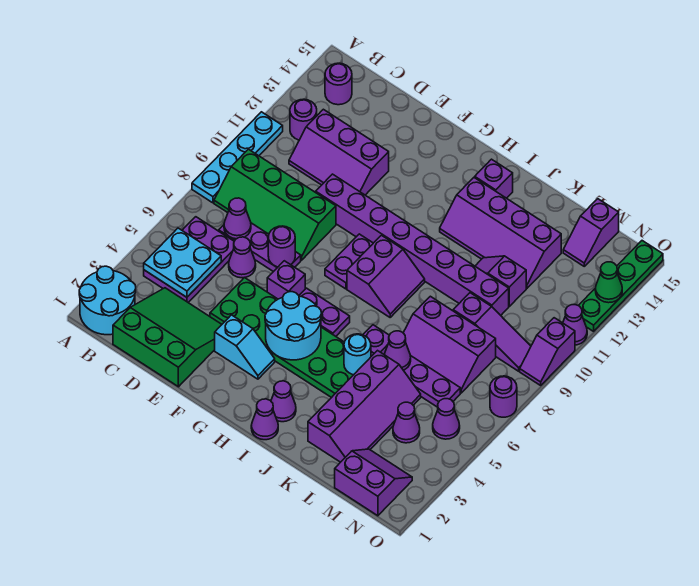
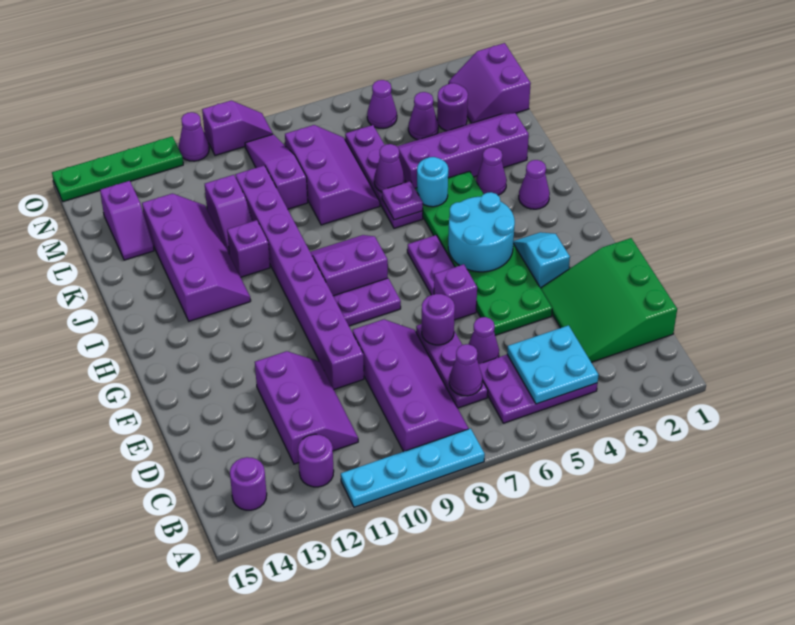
cyan 2x2 round brick [79,266,136,335] -> none
green 2x4 slope [214,149,336,260] -> purple 2x4 slope [353,319,469,451]
purple 1x1 cone [251,399,278,440] -> purple 1x1 cone moved to [476,147,507,195]
purple 1x1 brick [475,159,513,198] -> purple 1x1 brick moved to [227,220,270,277]
purple 1x2 slope [563,199,619,266] -> purple 1x2 slope turned to [100,181,154,260]
purple 1x1 round brick [490,376,517,417] -> purple 1x1 round brick moved to [437,83,468,131]
green 1x1 cone [595,262,622,303] -> none

